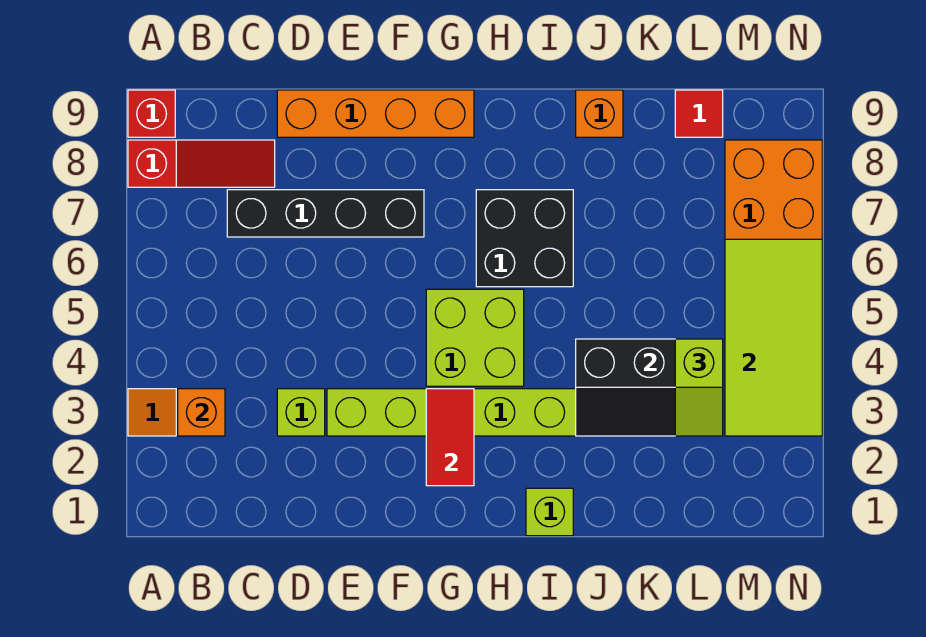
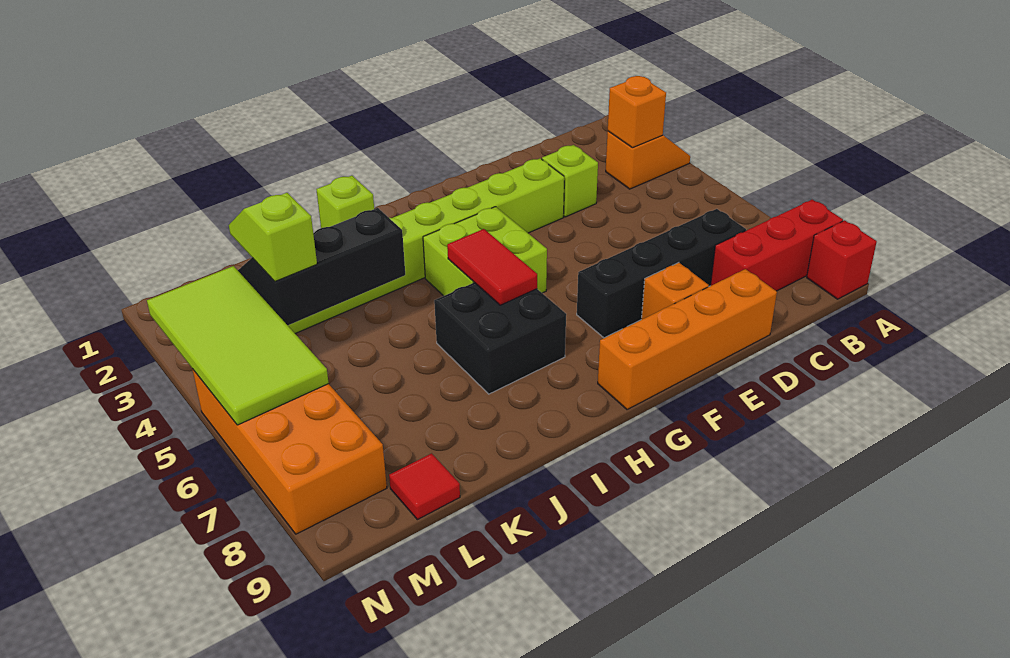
red 1x3 slope [128,140,275,187] -> red 1x3 brick [711,200,843,291]
red 1x2 tile [426,389,474,486] -> red 1x2 tile moved to [447,229,537,305]
orange 1x1 brick [576,90,623,137] -> orange 1x1 brick moved to [642,263,709,319]

